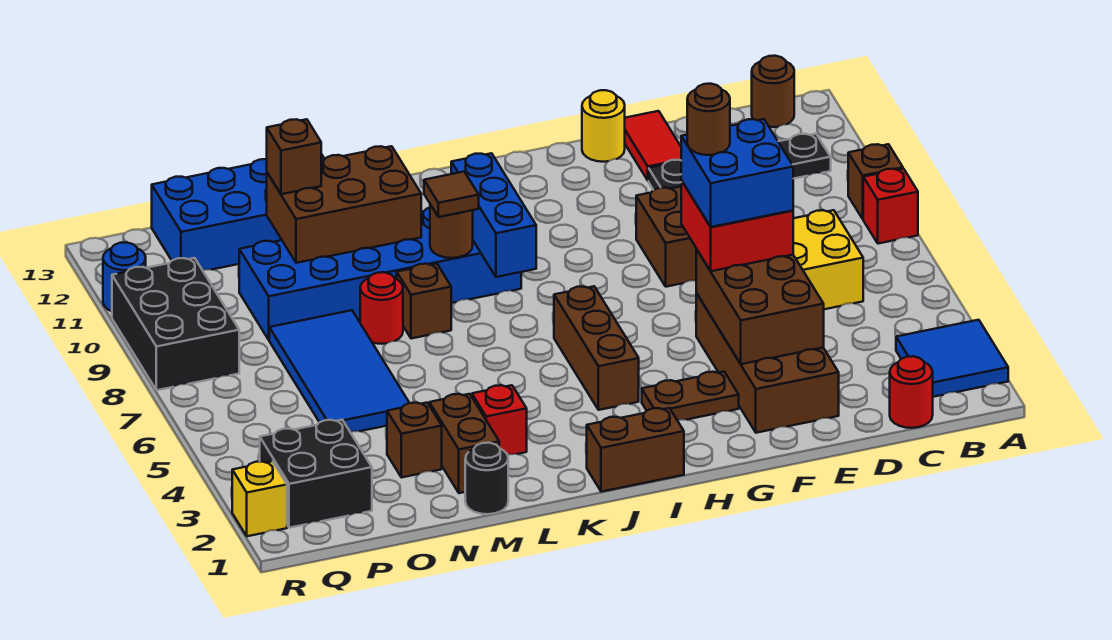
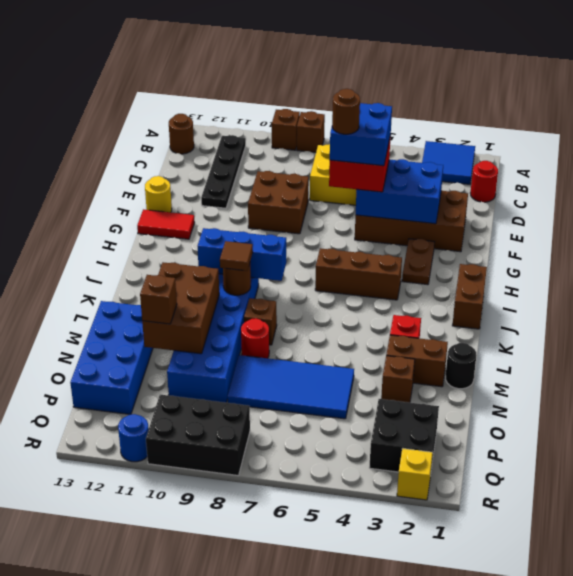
red 1x1 brick [863,169,918,244] -> brown 1x1 brick [297,111,325,152]
brown 2x3 brick [696,249,824,364] -> blue 2x3 brick [356,159,443,224]
red 1x2 tile [625,111,681,181] -> red 1x2 tile moved to [137,209,195,239]

